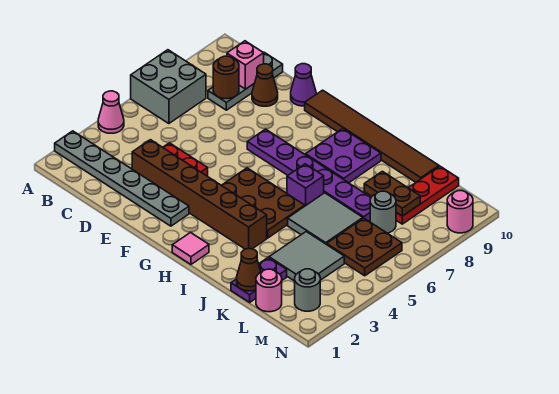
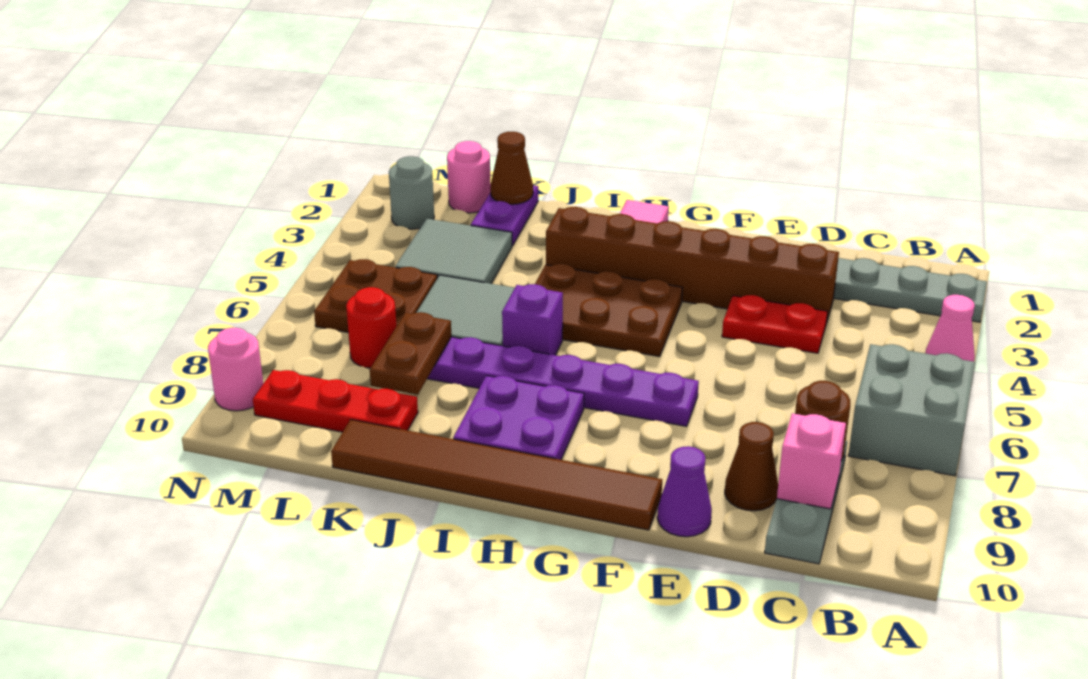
brown 1x2 plate [364,171,420,216] -> brown 1x2 plate turned to [370,312,451,395]
grey 1x1 round brick [370,191,396,233] -> red 1x1 round brick [346,287,396,368]
red 1x3 plate [396,166,459,224] -> red 1x3 plate turned to [253,370,418,432]

